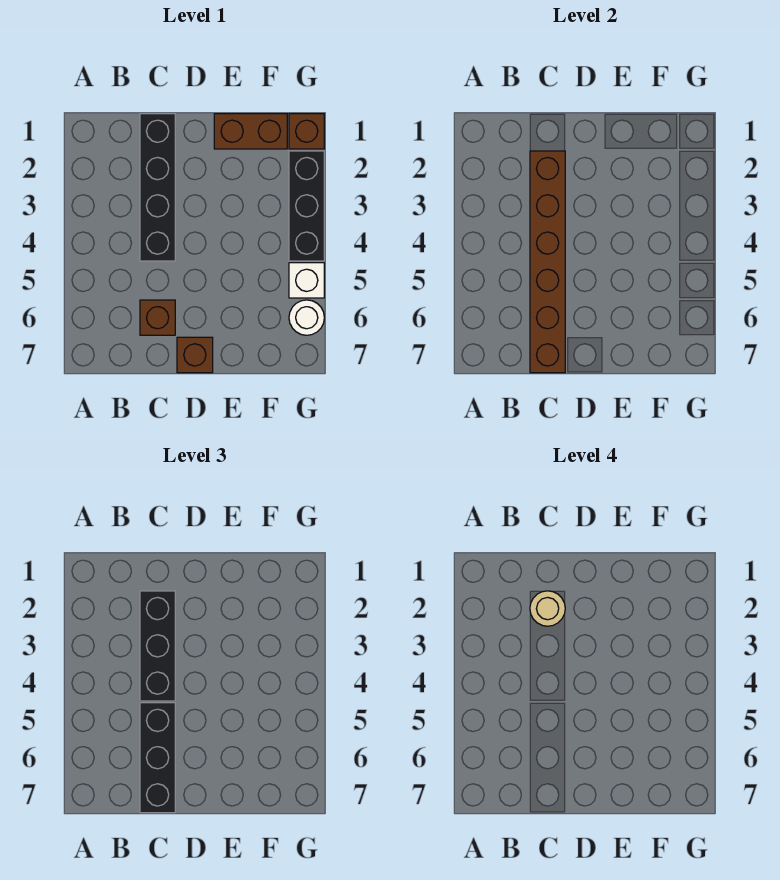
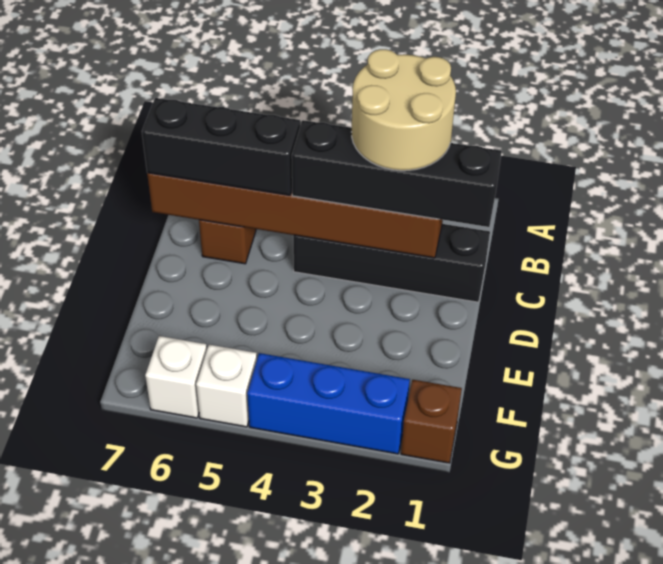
black 1x3 brick [140,591,175,701] -> black 1x4 brick [292,120,502,227]
tan 1x1 round brick [530,591,565,626] -> tan 2x2 round brick [352,49,456,171]
brown 1x1 brick [177,337,213,373] -> none
brown 1x2 brick [214,114,287,149] -> none
black 1x3 brick [289,151,324,261] -> blue 1x3 brick [247,353,410,454]
white 1x1 round brick [289,300,324,335] -> white 1x1 brick [145,336,207,418]

